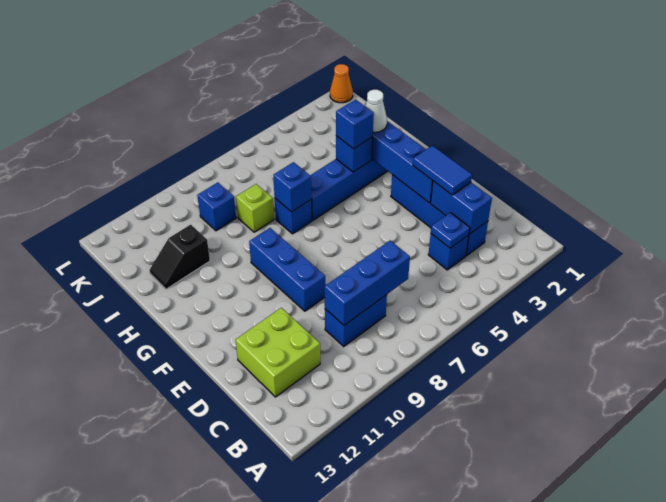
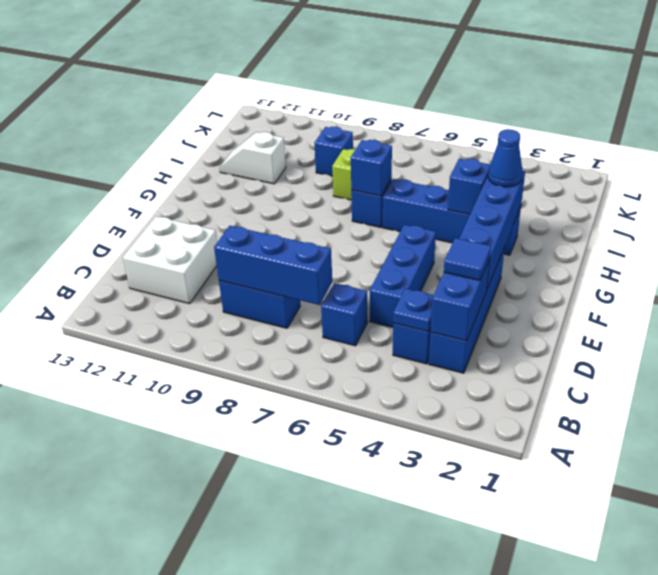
lime 2x2 brick [236,308,320,397] -> white 2x2 brick [123,216,217,304]
blue 1x2 tile [413,146,472,195] -> blue 1x1 tile [444,238,491,280]
blue 1x3 brick [249,228,325,311] -> blue 1x3 brick moved to [370,225,436,327]
white 1x1 cone [365,90,387,132] -> blue 1x1 cone [488,129,523,187]
blue 1x1 brick [336,100,374,149] -> blue 1x1 brick moved to [321,283,368,346]
black 1x2 slope [150,225,210,289] -> white 1x2 slope [220,132,286,184]
orange 1x1 cone [330,64,353,103] -> none

